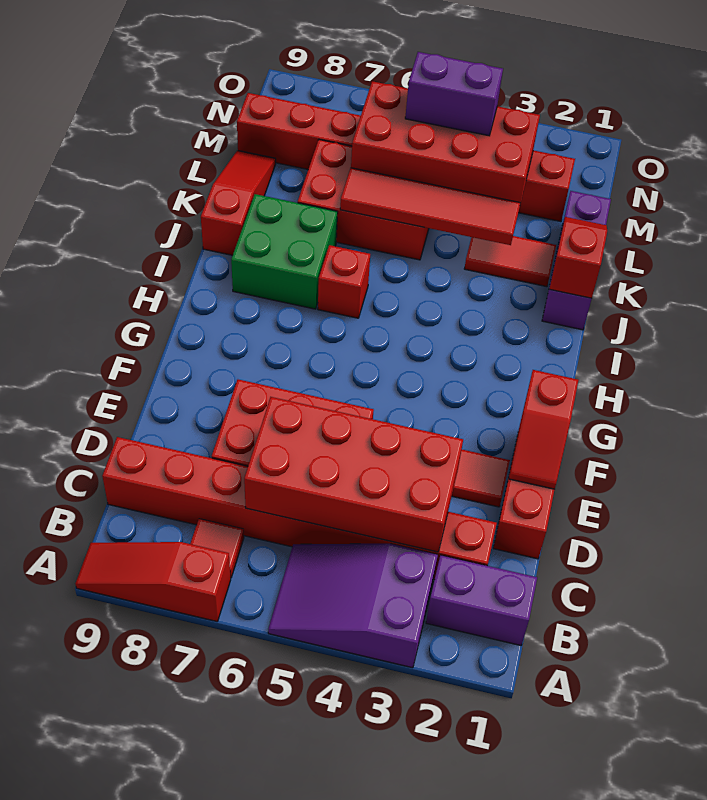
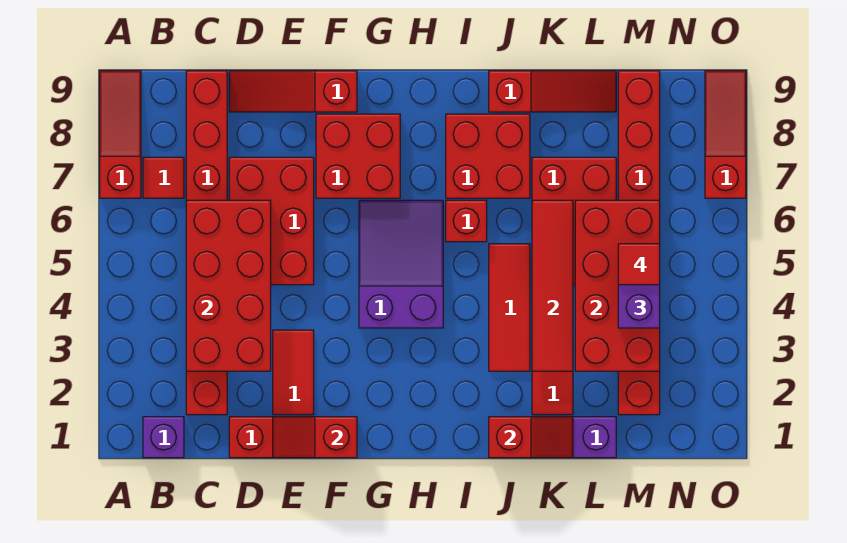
purple 2x3 slope [268,544,438,668] -> purple 2x3 slope moved to [359,200,443,328]
purple 1x2 brick [426,555,537,645] -> purple 1x1 brick [143,417,184,458]
none -> red 1x3 slope [229,71,357,112]
none -> red 2x2 brick [316,114,400,198]
green 2x2 brick [231,194,338,309] -> red 2x2 brick [446,114,530,198]
none -> red 1x3 tile [489,244,530,371]
none -> red 1x1 tile [618,244,660,285]
none -> red 1x3 slope [705,71,746,198]

